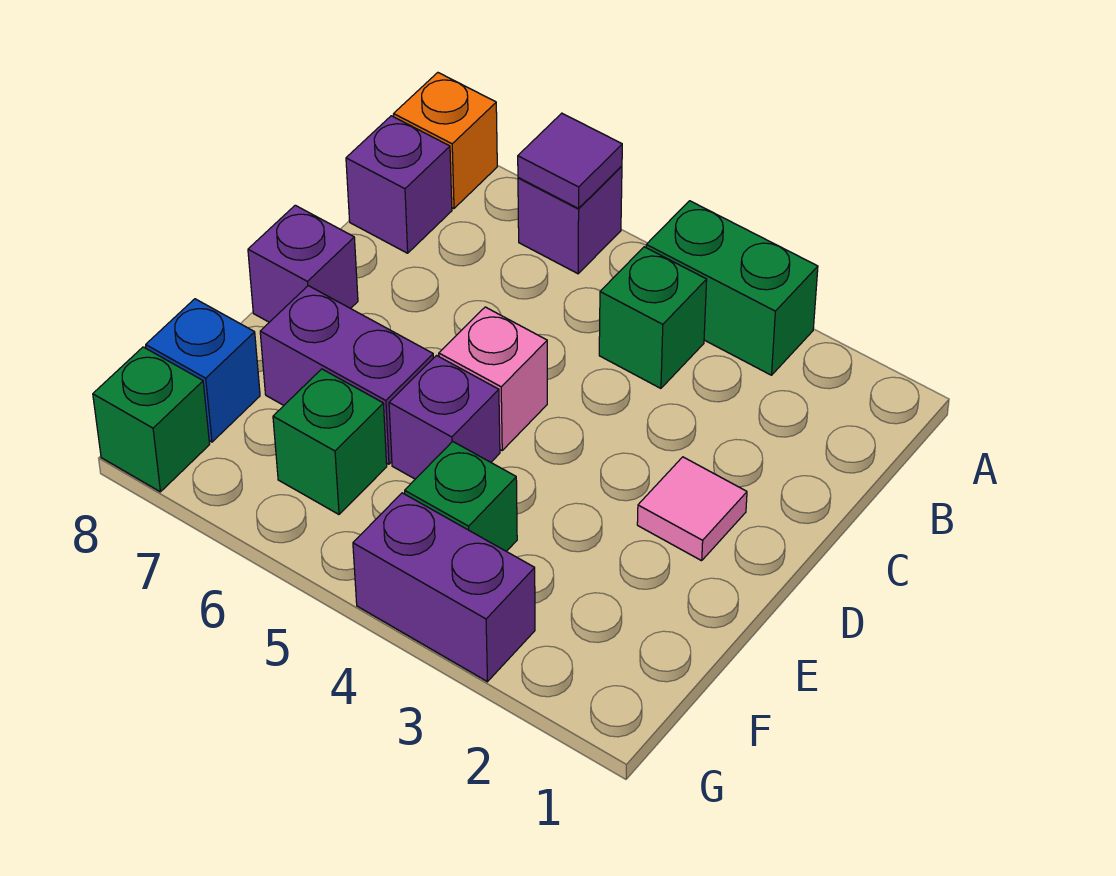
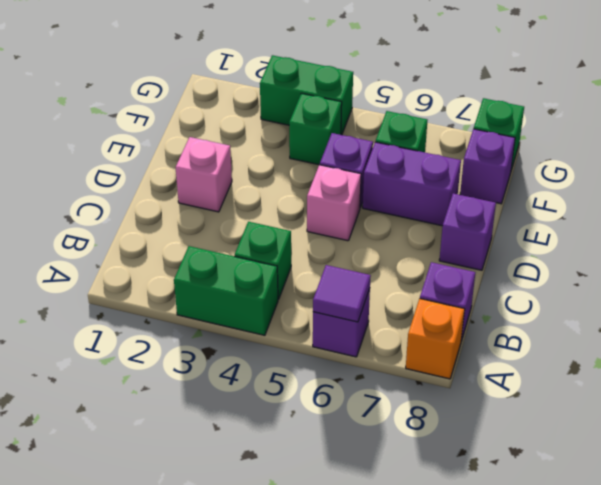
pink 1x1 tile [637,457,747,561] -> pink 1x1 brick [176,137,232,212]
blue 1x1 brick [146,299,260,442] -> purple 1x1 brick [460,129,515,204]
purple 1x2 brick [353,493,535,682] -> green 1x2 brick [260,55,353,135]

